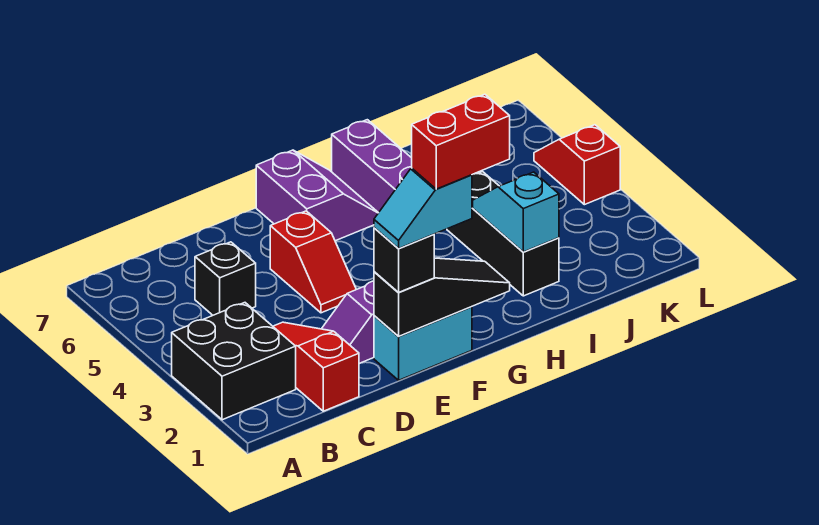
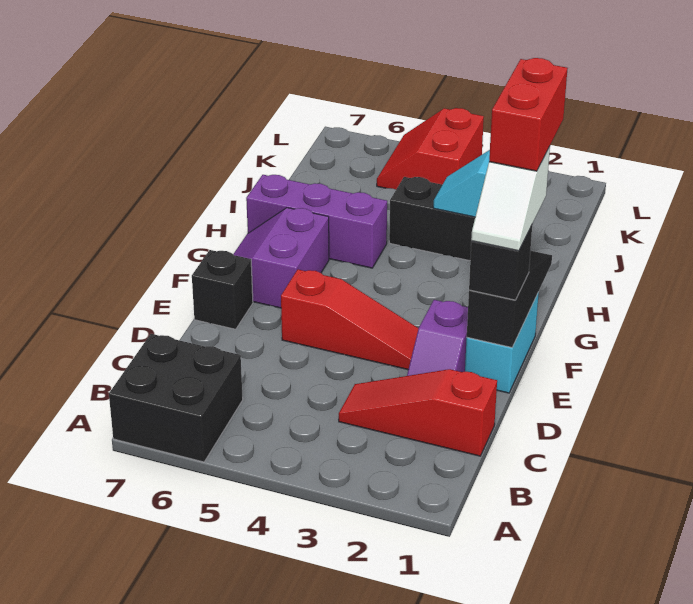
black 2x2 brick [172,303,296,420] -> black 2x2 brick moved to [109,334,243,462]
black 1x1 brick [195,242,256,315] -> black 1x1 brick moved to [192,250,253,329]
cyan 1x2 slope [374,168,472,248] -> white 1x2 slope [471,147,550,251]
red 1x2 slope [270,211,356,313] -> red 1x3 slope [281,270,419,370]
purple 2x2 slope [256,150,378,241] -> purple 2x2 slope turned to [233,208,329,308]
red 1x2 slope [534,125,620,205] -> red 2x2 slope [377,108,484,190]

